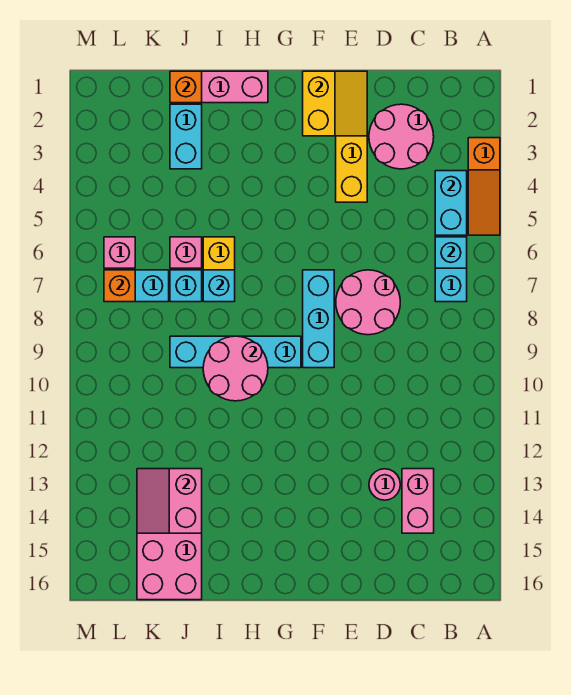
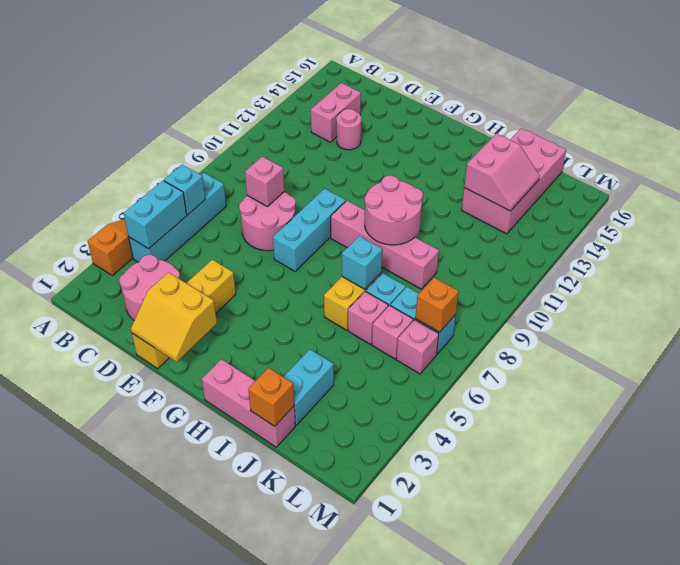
none -> pink 1x1 brick [245,157,284,207]
yellow 2x2 slope [303,71,367,136] -> yellow 2x2 slope turned to [131,272,217,362]
cyan 1x4 brick [170,336,301,368] -> pink 1x4 brick [331,201,439,289]
none -> pink 1x1 brick [372,305,413,359]

